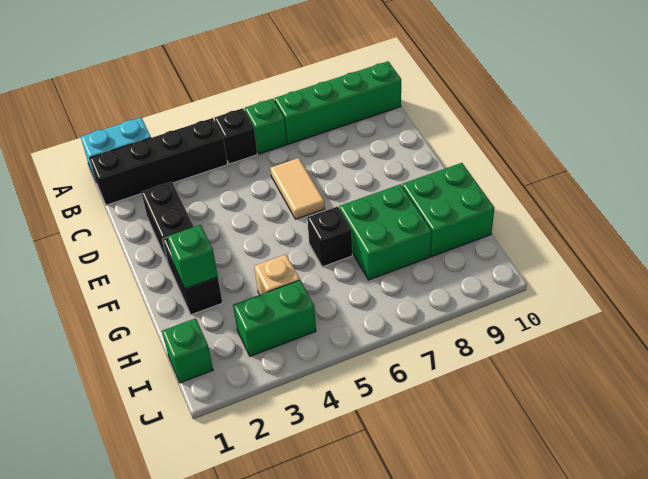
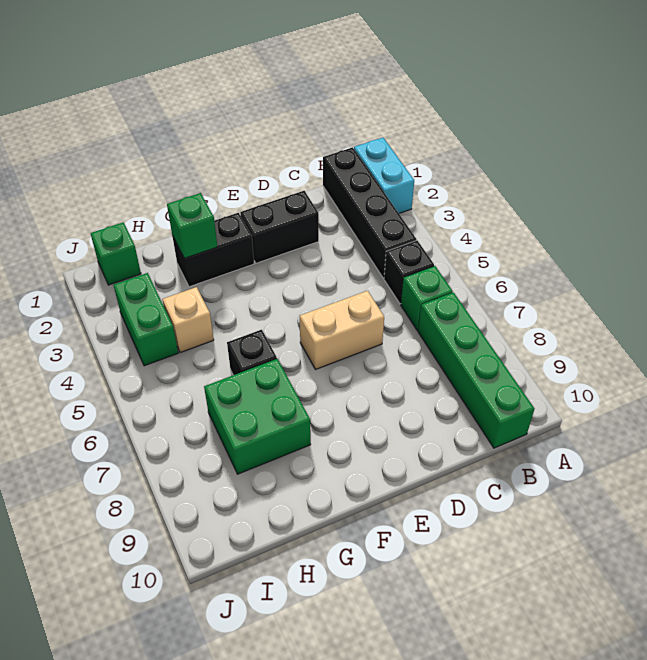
tan 1x2 tile [270,158,325,219] -> tan 1x2 brick [300,291,384,370]
green 2x2 brick [402,163,494,256] -> none

